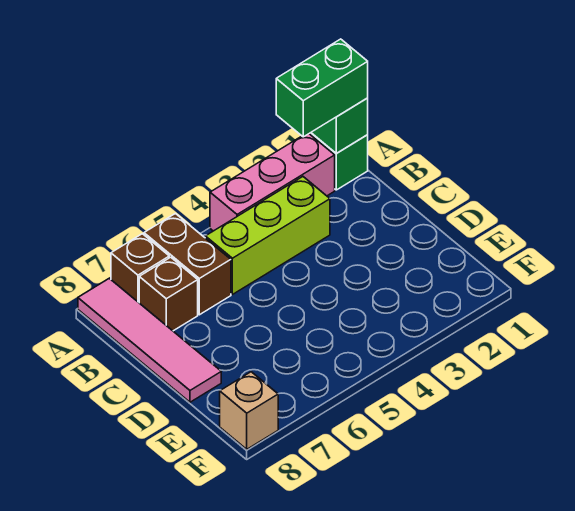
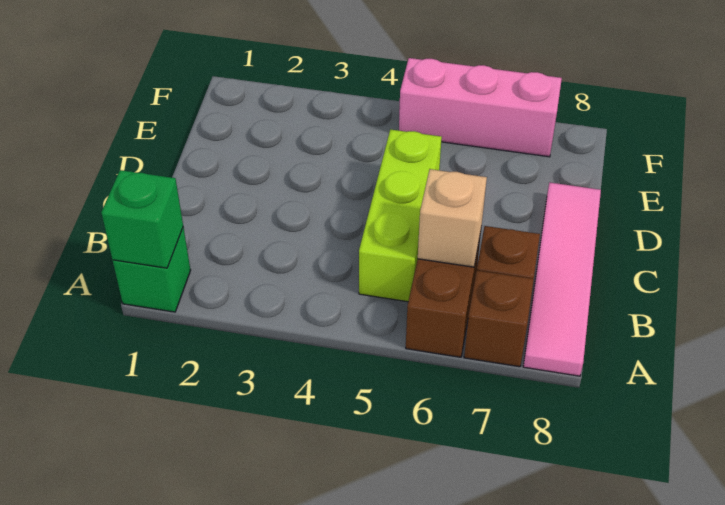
green 1x2 brick [276,39,368,137] -> none
pink 1x3 brick [210,134,335,231] -> pink 1x3 brick moved to [399,58,562,157]
lime 1x3 brick [205,177,330,294] -> lime 1x3 brick turned to [359,129,442,302]
tan 1x1 brick [220,372,278,449] -> tan 1x1 brick moved to [418,169,487,267]

